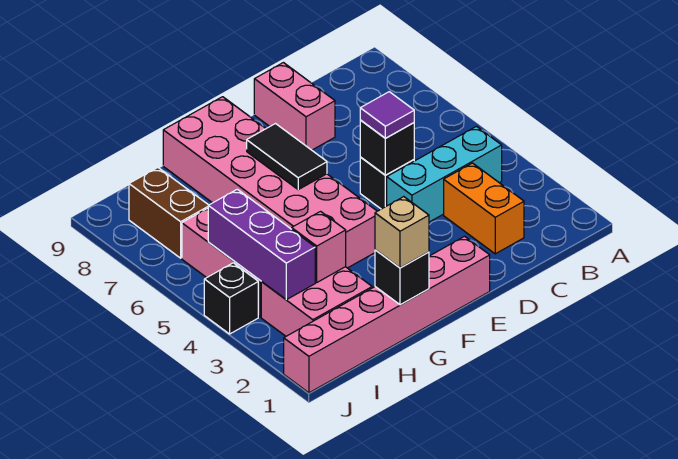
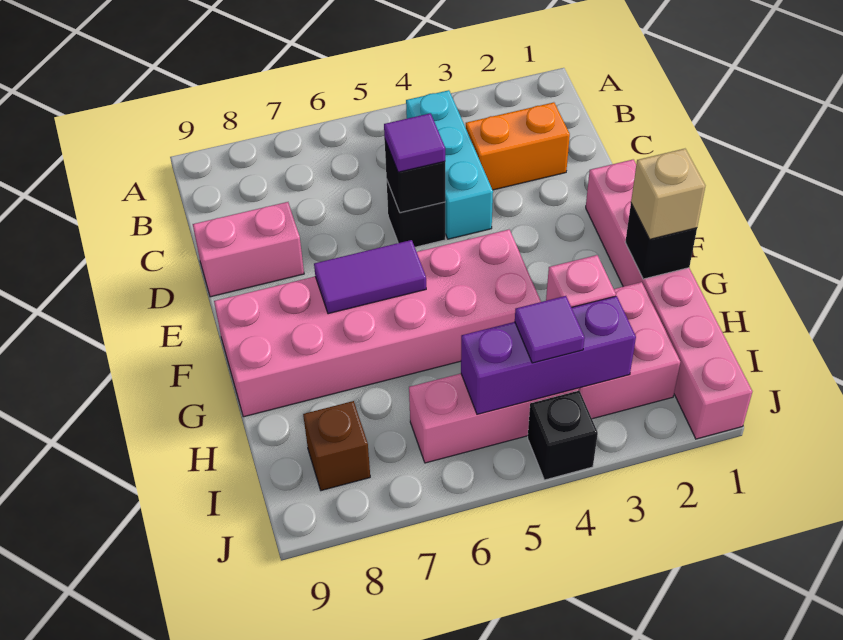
black 1x2 tile [247,124,327,190] -> purple 1x2 tile [314,240,426,314]
none -> purple 1x1 tile [515,296,585,363]
brown 1x2 brick [129,168,209,258] -> brown 1x1 brick [303,401,370,491]

